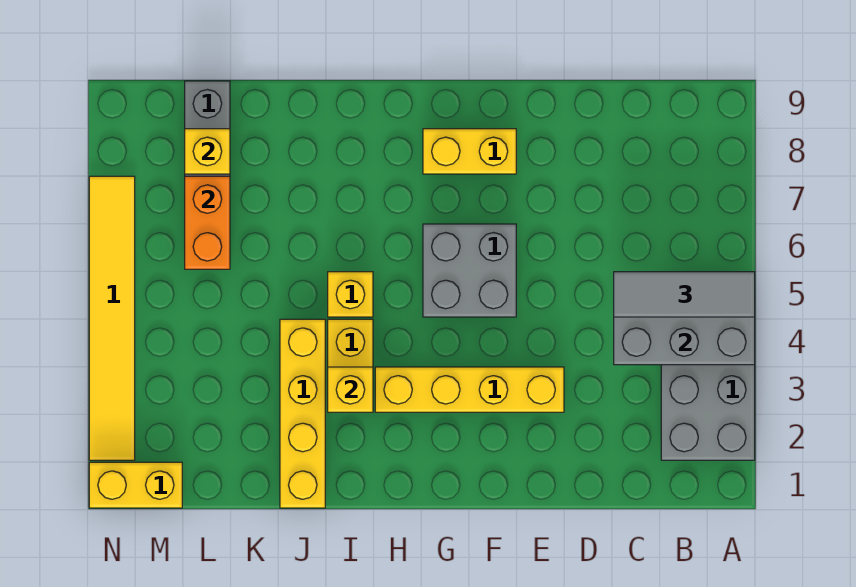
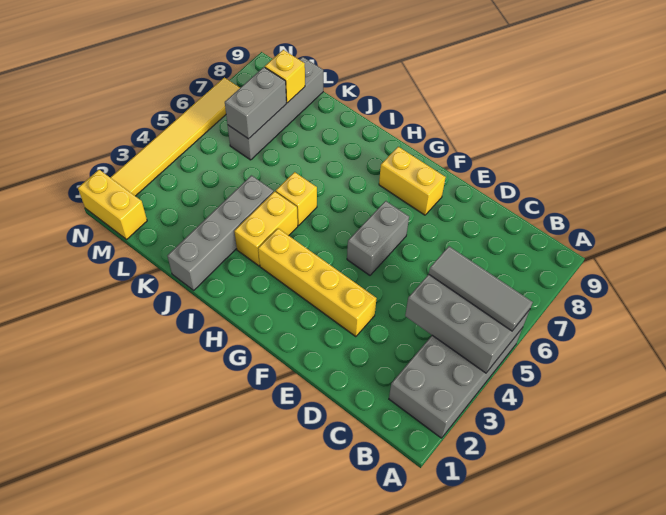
grey 2x2 brick [423,224,516,317] -> grey 1x2 brick [347,201,409,275]
yellow 1x1 brick [328,367,373,412] -> none
yellow 1x4 brick [280,319,325,508] -> grey 1x4 brick [167,175,274,290]
orange 1x2 brick [185,176,230,269] -> grey 1x2 brick [225,67,286,139]

